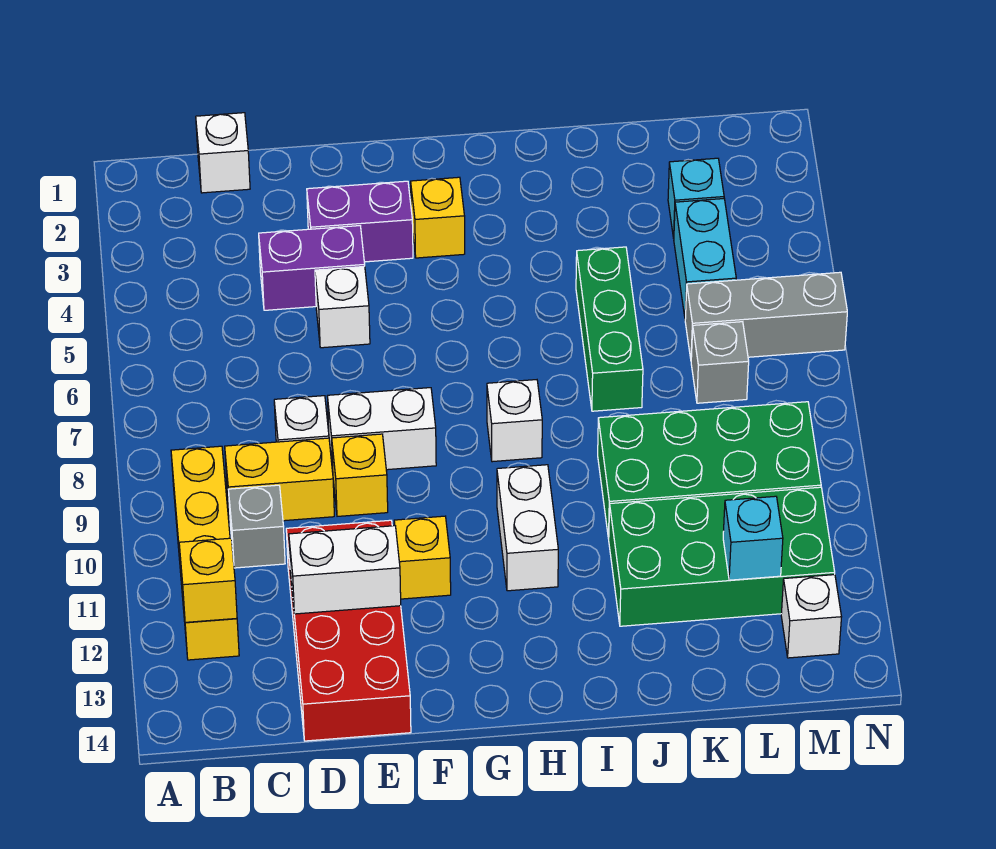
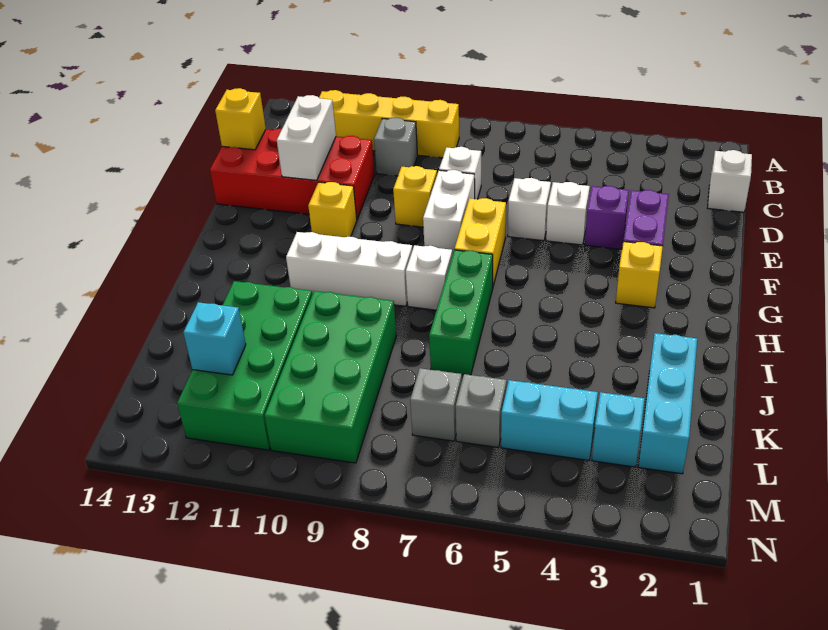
yellow 1x1 brick [179,538,237,623] -> yellow 1x1 brick moved to [215,88,266,150]
yellow 1x2 brick [225,438,334,521] -> yellow 1x2 brick moved to [455,198,506,286]
purple 1x2 brick [259,226,365,310] -> purple 1x1 brick [585,186,629,249]
white 1x2 brick [497,465,558,591] -> white 1x3 brick [286,232,412,306]
none -> cyan 1x3 brick [638,333,697,474]
green 1x3 brick [576,247,643,411] -> green 1x3 brick turned to [429,250,493,375]
grey 1x3 brick [685,272,847,358] -> grey 1x1 brick [456,374,506,448]
white 1x1 brick [781,575,841,658] -> white 1x1 brick moved to [508,178,551,241]

